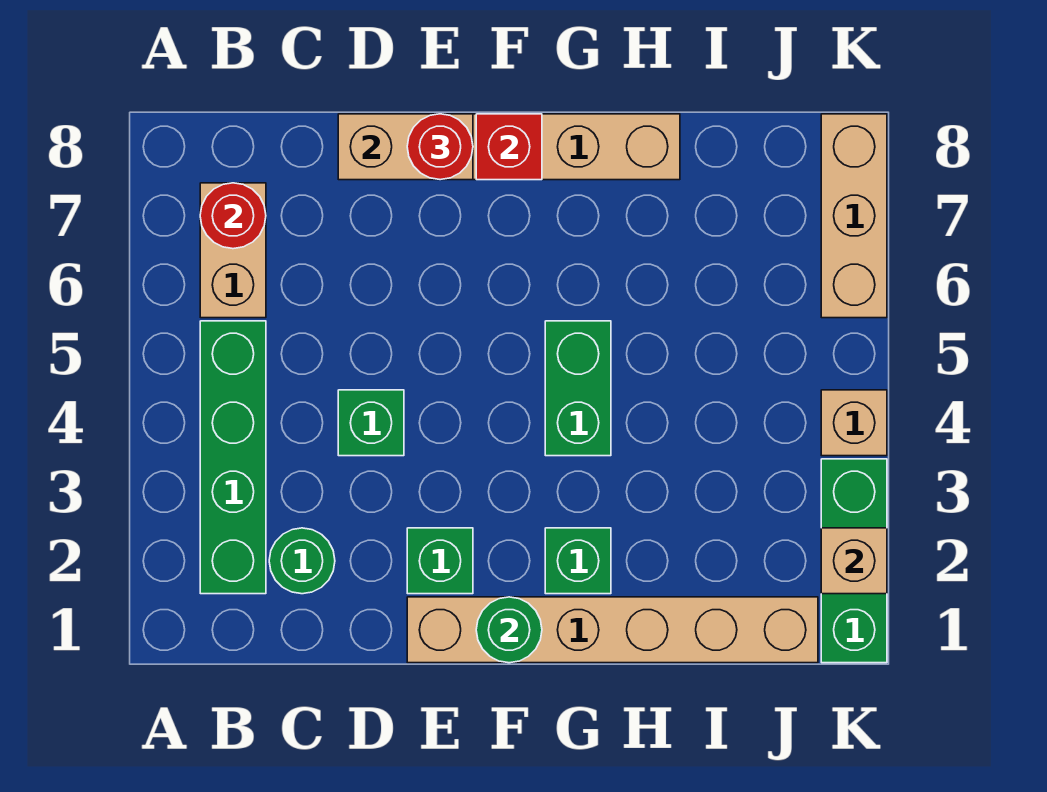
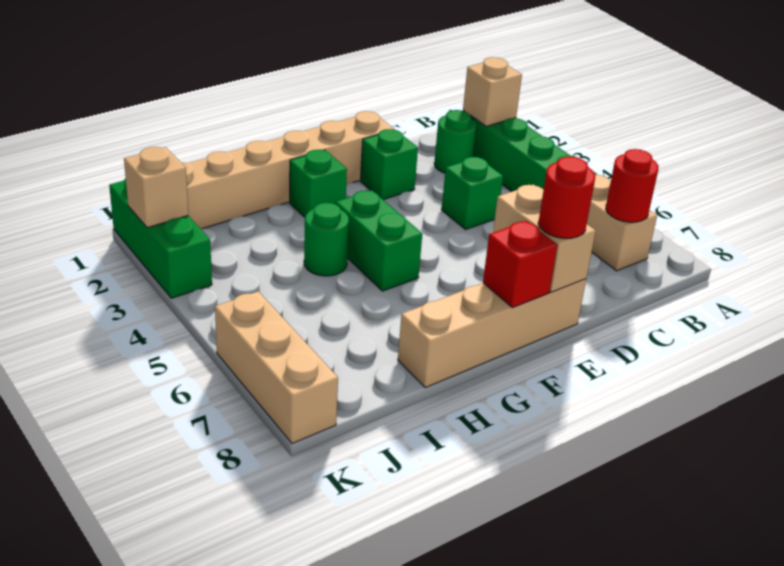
tan 1x2 brick [338,114,473,180] -> tan 1x2 brick turned to [493,185,596,292]
green 1x1 round brick [476,597,542,663] -> green 1x1 round brick moved to [304,203,349,276]
tan 1x1 brick [821,390,887,456] -> tan 1x1 brick moved to [463,57,522,126]

